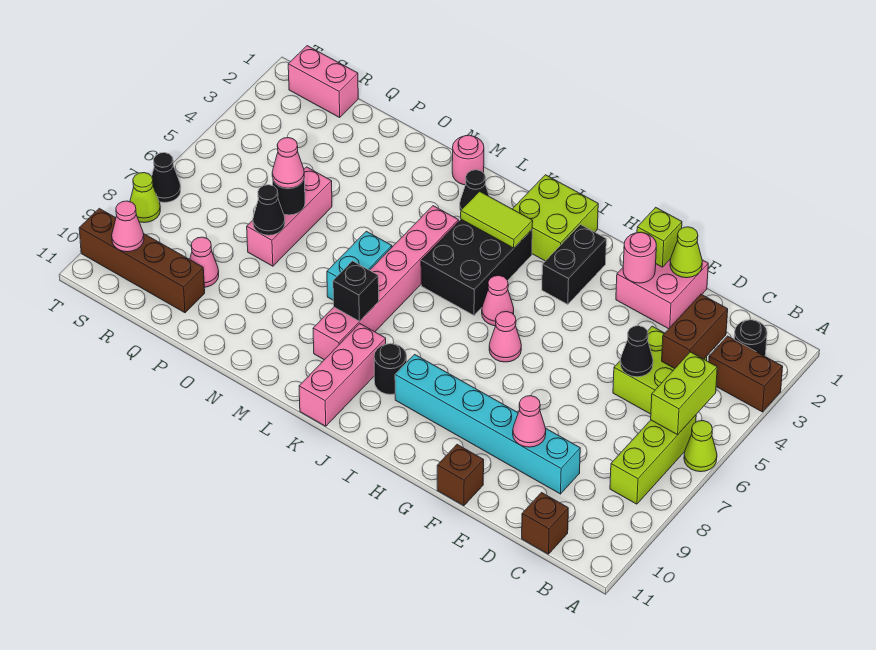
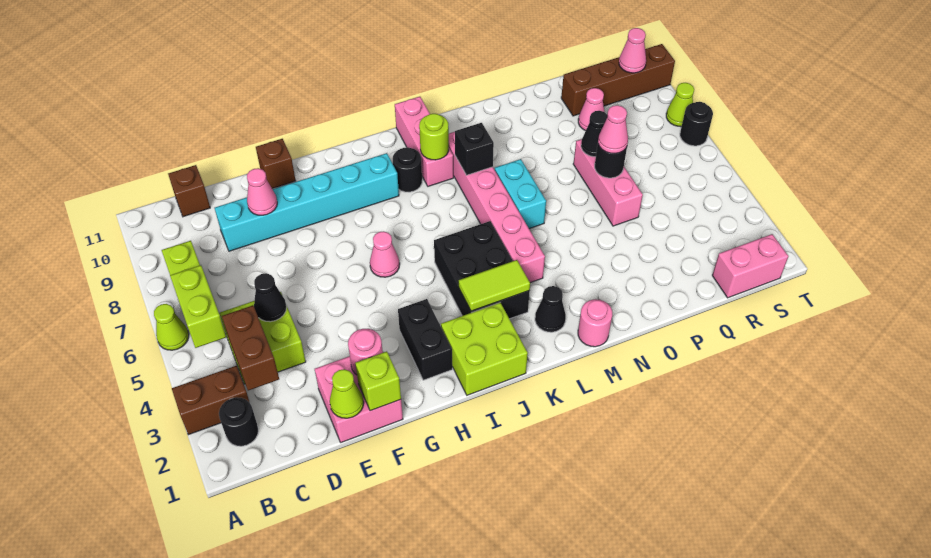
pink 1x1 cone [482,276,514,326] -> none
none -> lime 1x1 round brick [419,114,449,160]
black 1x1 cone [152,153,181,203] -> black 1x1 round brick [680,102,713,146]

